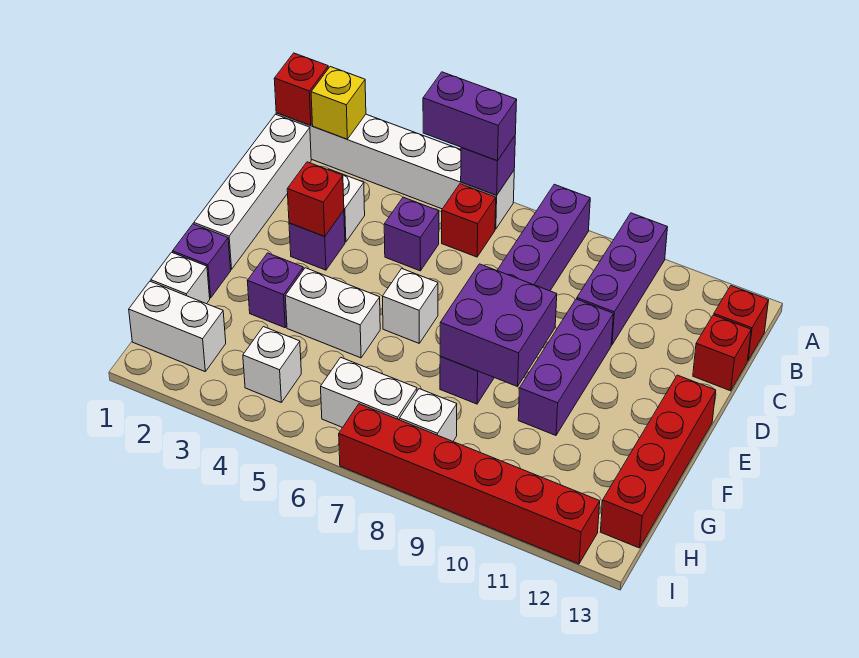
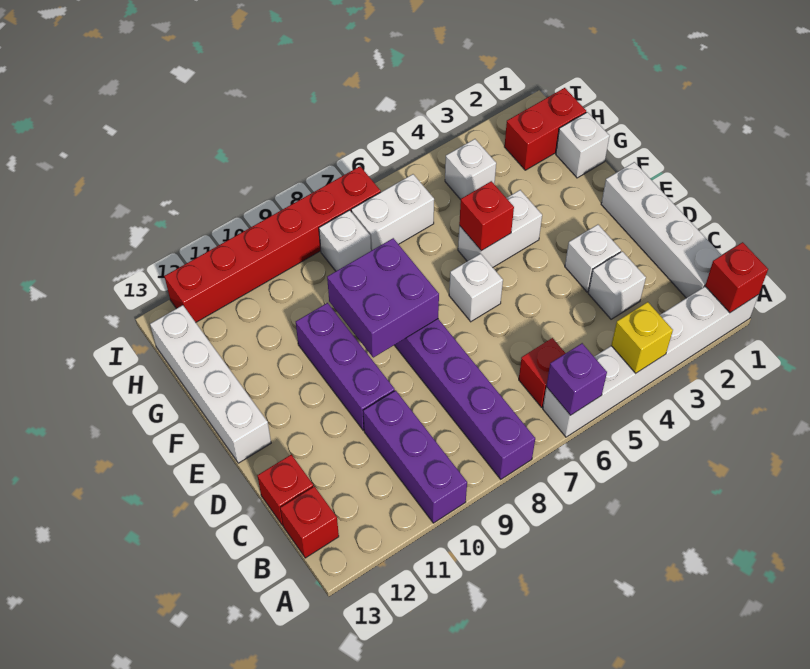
yellow 1x1 brick [311,67,366,139] -> yellow 1x1 brick moved to [611,302,673,373]
purple 1x2 brick [423,72,517,161] -> none
purple 1x1 brick [384,197,439,271] -> none
purple 1x1 brick [289,211,345,270] -> white 1x1 brick [565,225,621,292]
red 1x1 brick [287,162,344,236] -> red 1x1 brick moved to [459,181,514,251]
red 1x4 brick [600,375,716,548] -> white 1x4 brick [150,305,271,463]
purple 1x1 brick [173,224,231,298] -> none
purple 1x1 brick [248,253,303,328] -> none
white 1x2 brick [129,281,226,371] -> red 1x2 brick [504,88,586,170]

